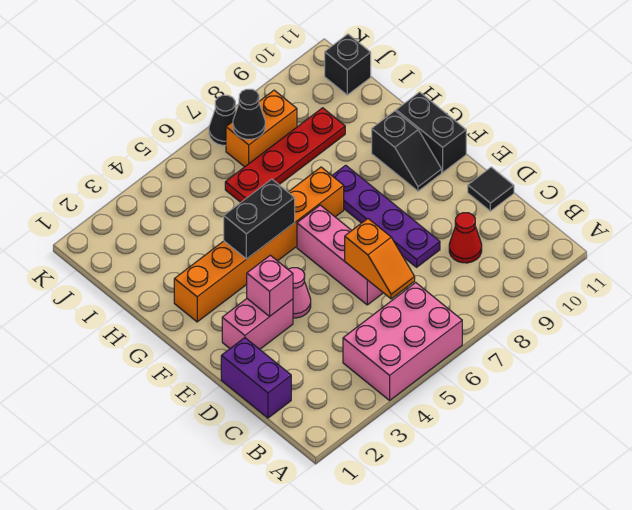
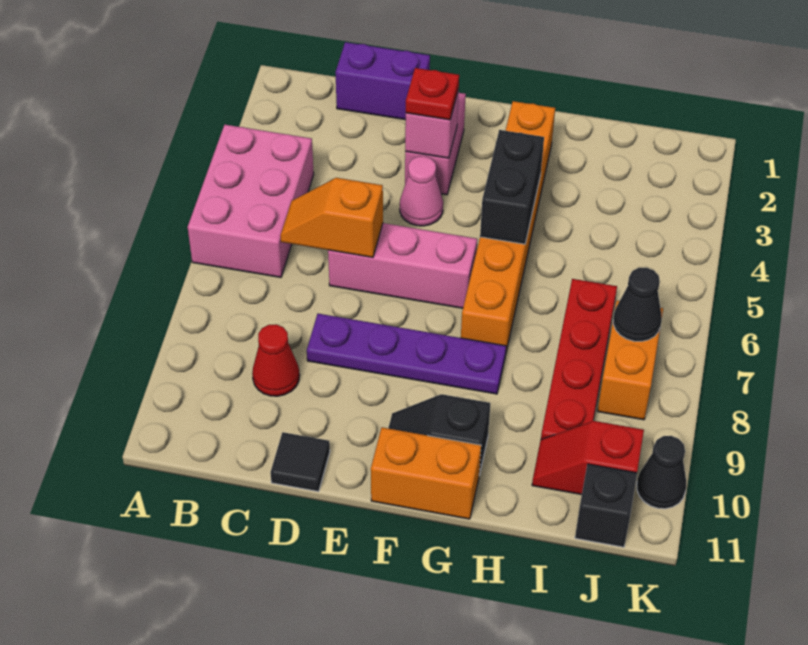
none -> red 1x1 plate [406,68,459,120]
black 1x2 brick [396,92,466,172] -> orange 1x2 brick [371,427,481,519]
none -> red 1x2 slope [532,421,644,495]
black 1x1 cone [209,95,236,145] -> black 1x1 cone moved to [637,436,686,509]

